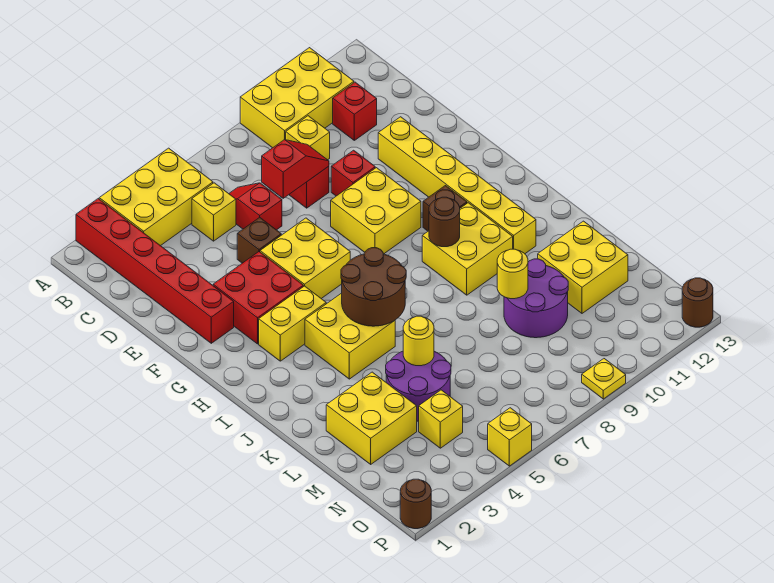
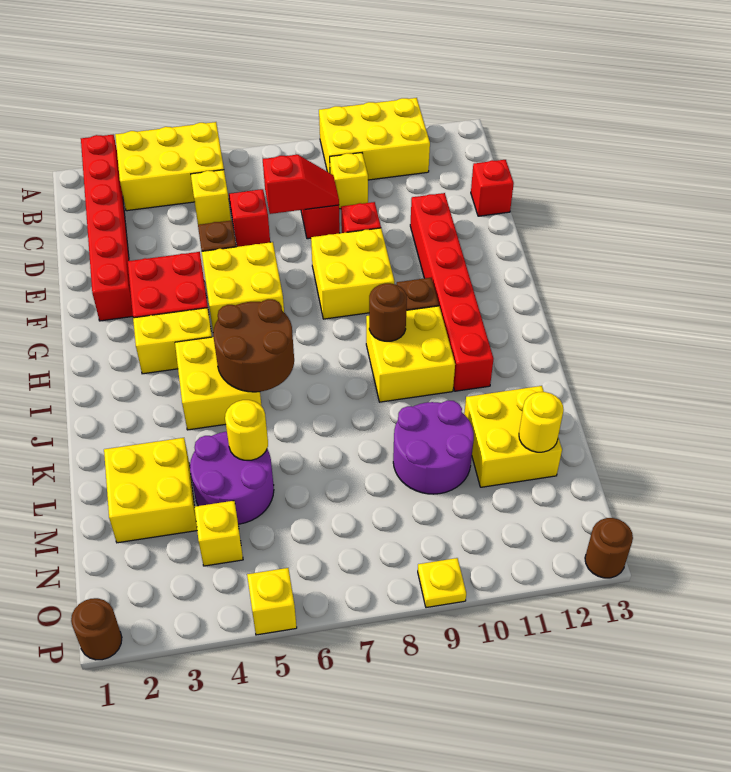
red 1x1 brick [333,82,377,140] -> red 1x1 brick moved to [471,160,514,216]
yellow 1x6 brick [378,117,536,254] -> red 1x6 brick [410,193,493,391]
yellow 1x1 round brick [497,249,528,299] -> yellow 1x1 round brick moved to [519,392,564,452]

